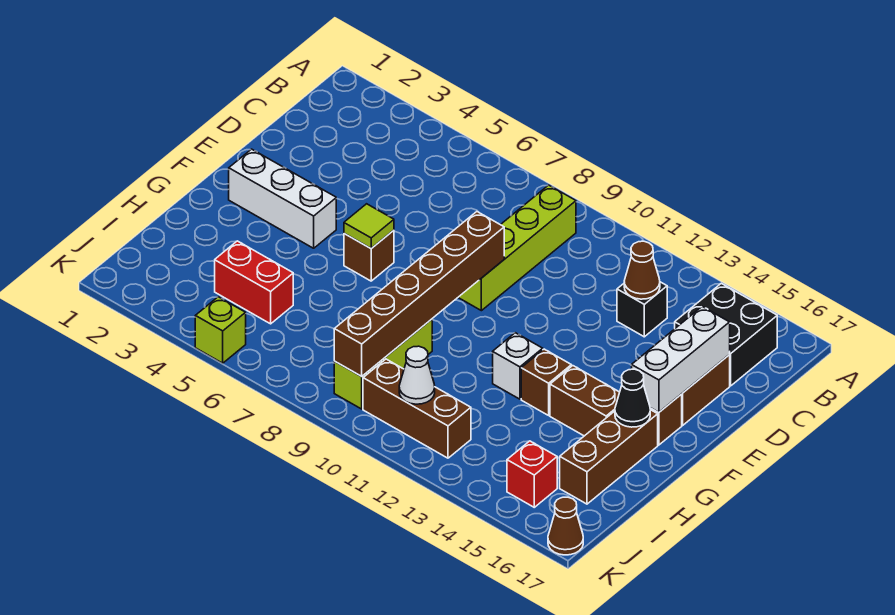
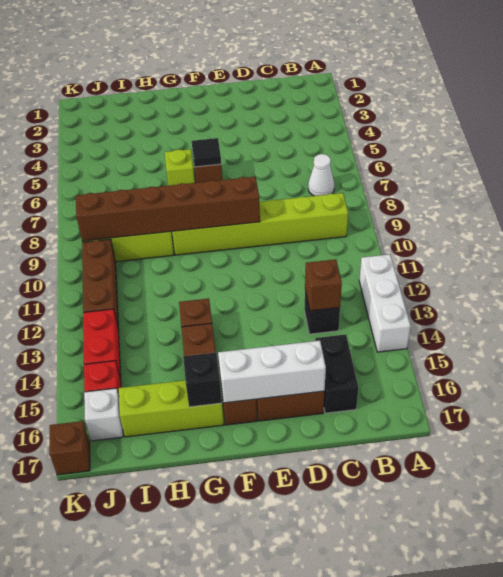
lime 1x4 brick [458,185,576,311] -> lime 1x6 brick [172,193,348,255]
black 2x2 brick [675,283,777,386] -> black 1x2 brick [315,334,358,413]
brown 1x1 cone [624,241,660,299] -> brown 1x1 brick [305,259,342,311]
white 1x3 brick [229,149,336,248] -> white 1x3 brick moved to [359,254,411,352]
lime 1x1 tile [344,204,394,248] -> black 1x1 tile [192,138,221,167]
white 1x1 brick [493,333,543,399] -> white 1x1 brick moved to [84,388,123,441]
brown 1x3 brick [560,410,658,504] -> lime 1x3 brick [118,380,224,437]
black 1x1 cone [615,369,650,427] -> black 1x1 brick [183,352,222,407]
red 1x2 brick [215,241,293,324] -> red 1x2 brick moved to [83,309,121,380]
white 1x1 cone [399,346,435,404] -> white 1x1 cone moved to [308,154,334,196]
lime 1x1 brick [195,297,246,363] -> lime 1x1 brick moved to [165,149,195,186]
brown 1x1 cone [548,497,583,555] -> brown 1x1 brick [49,421,90,475]

